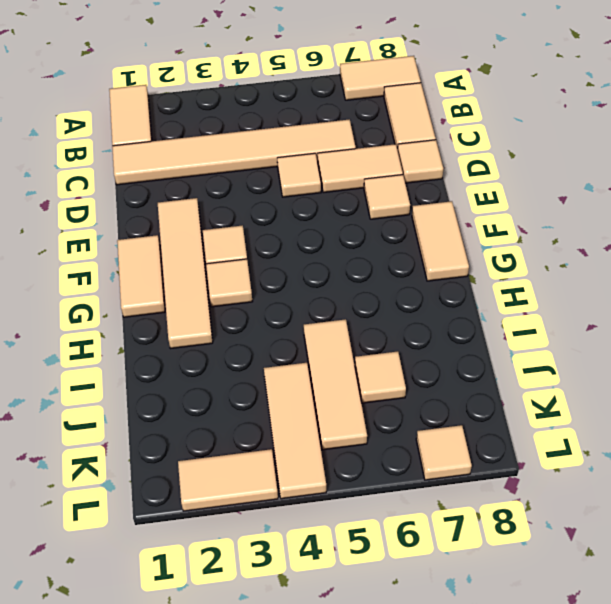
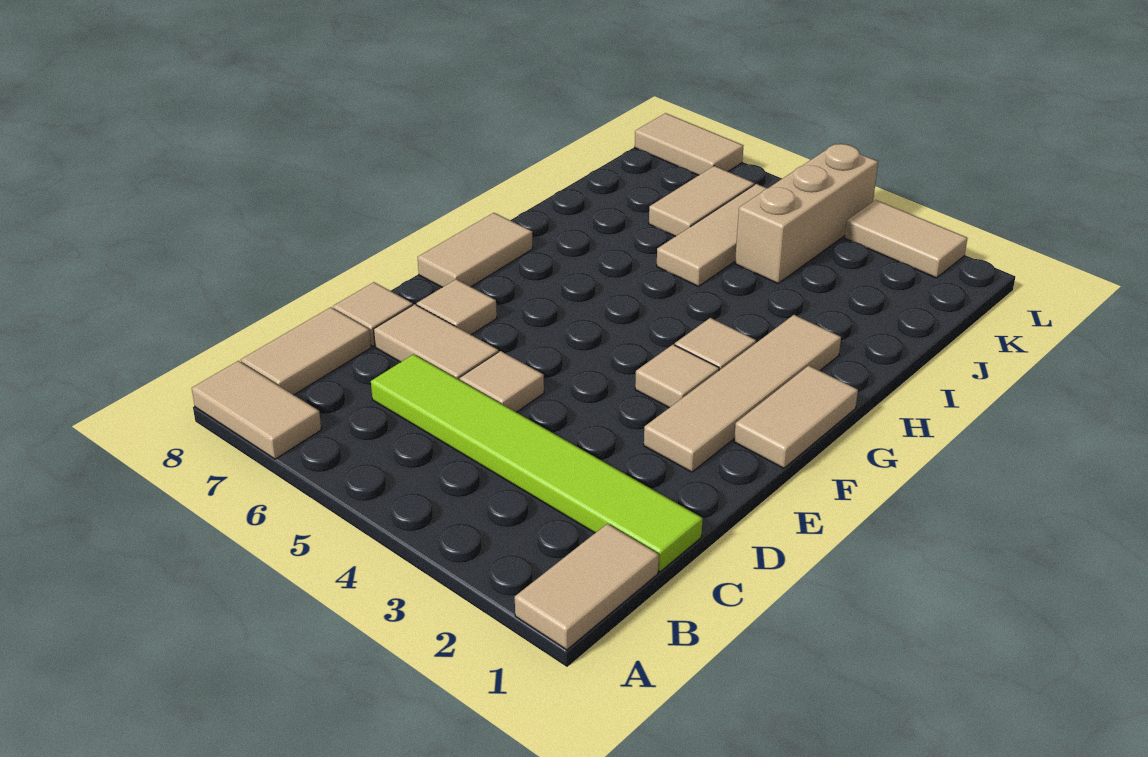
tan 1x6 tile [112,119,356,185] -> lime 1x6 tile [371,354,703,572]
tan 1x3 tile [264,363,326,499] -> tan 1x3 brick [735,144,878,283]
tan 1x1 tile [355,351,406,403] -> tan 1x2 tile [649,166,754,237]
tan 1x1 tile [416,425,472,480] -> tan 1x2 tile [635,113,743,175]

